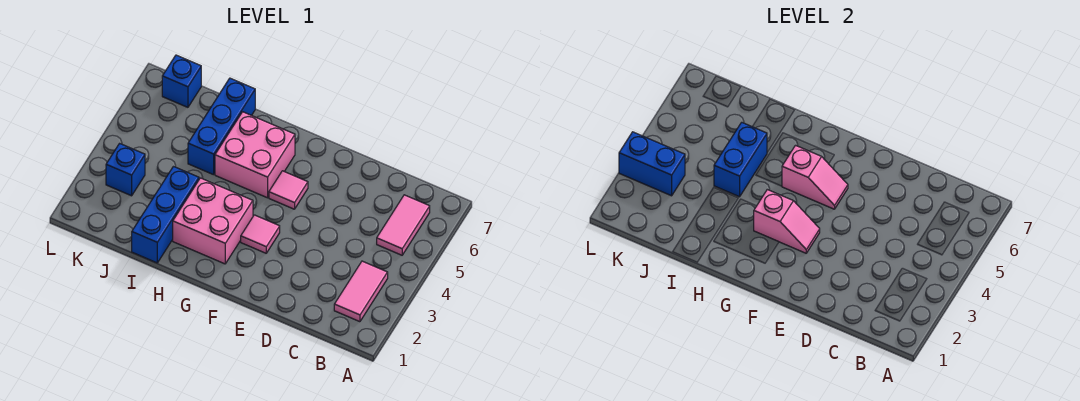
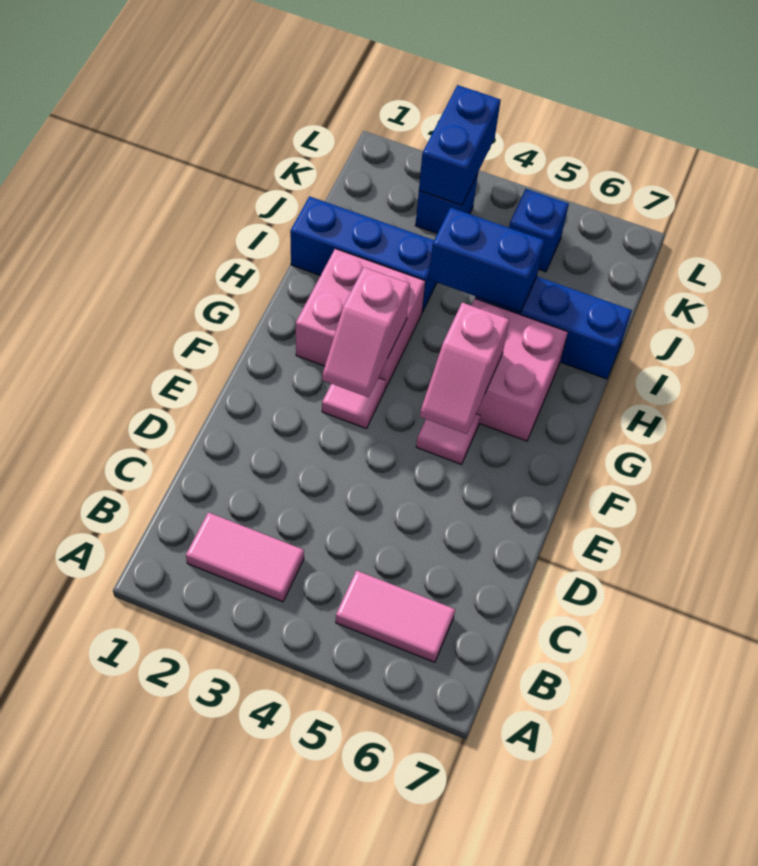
blue 1x1 brick [162,55,201,107] -> blue 1x1 brick moved to [509,189,569,272]

